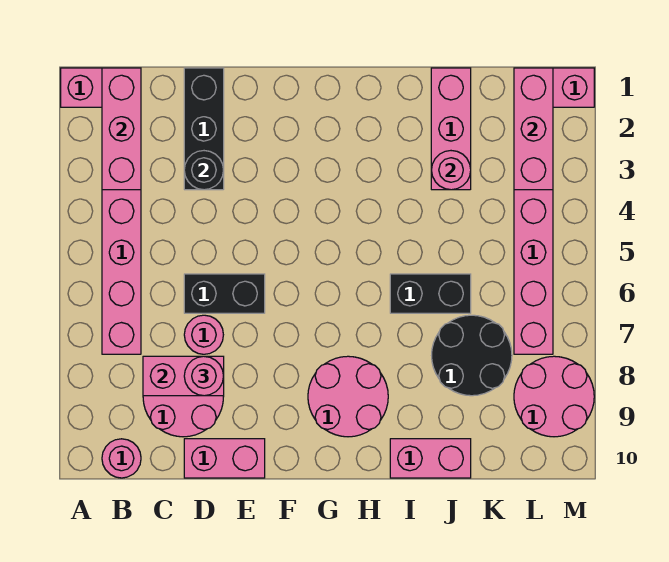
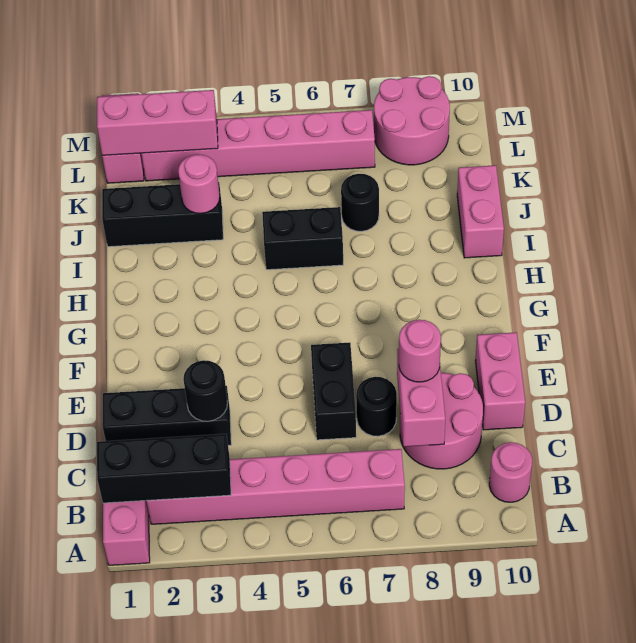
pink 1x3 brick [102,68,141,190] -> black 1x3 brick [97,434,231,503]
pink 1x1 round brick [184,315,223,354] -> black 1x1 round brick [356,377,397,436]
pink 2x2 round brick [308,356,388,437] -> none
black 1x2 brick [390,274,471,313] -> black 1x2 brick turned to [262,207,343,270]
pink 1x3 brick [431,68,471,190] -> black 1x3 brick [102,182,223,247]
black 2x2 round brick [432,315,512,396] -> black 1x1 round brick [341,174,379,231]

